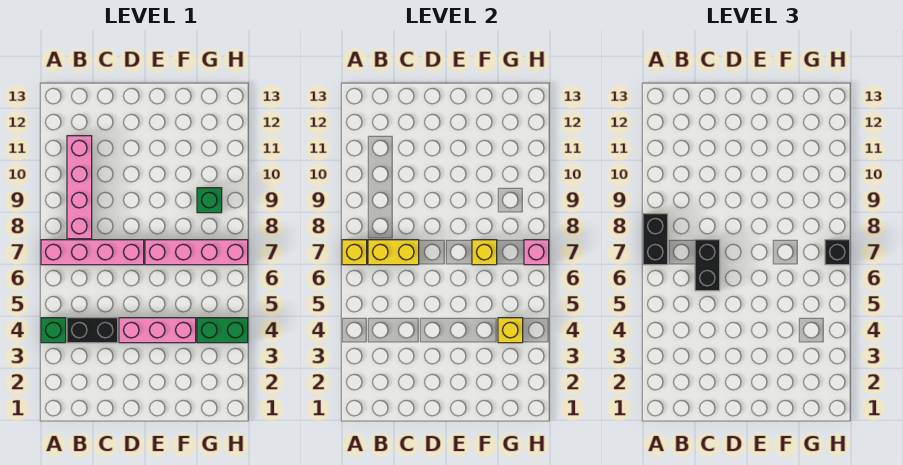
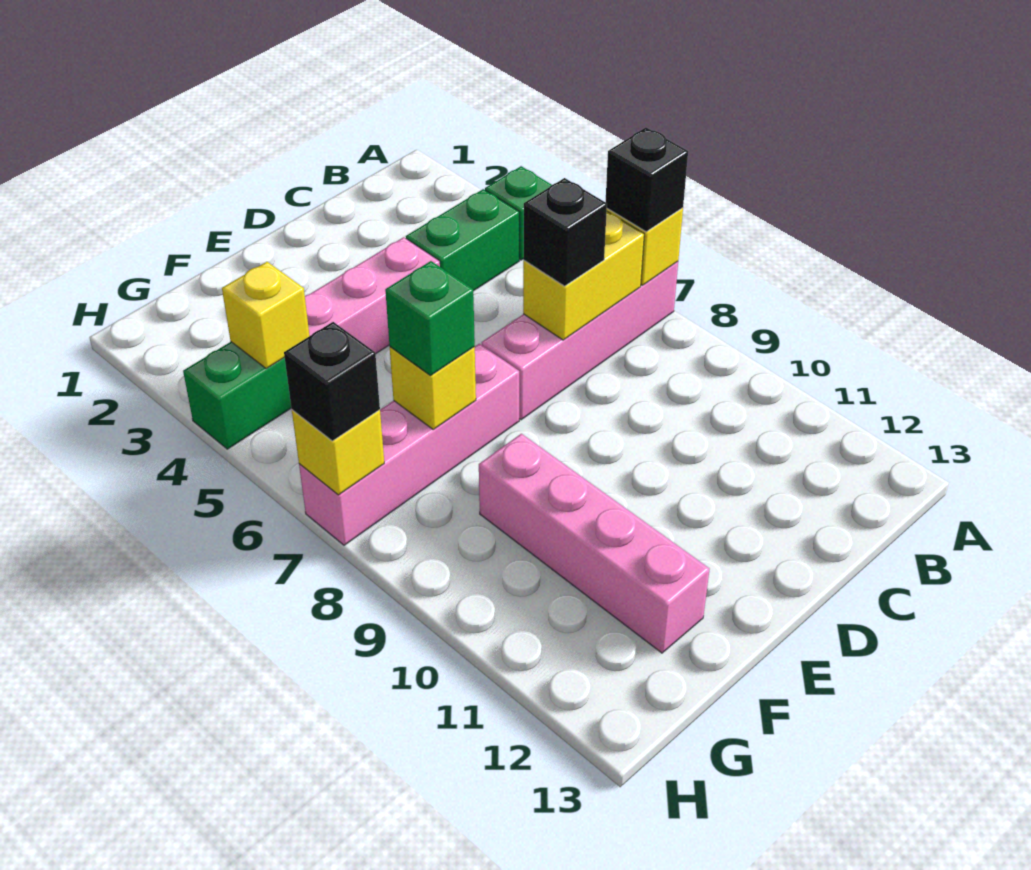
black 1x2 brick [643,214,668,265] -> black 1x1 brick [606,128,688,232]
black 1x2 brick [67,318,118,343] -> green 1x2 brick [406,189,519,291]
pink 1x4 brick [67,136,92,239] -> pink 1x4 brick moved to [479,434,710,653]
black 1x2 brick [695,240,720,291] -> black 1x1 brick [523,178,607,286]
green 1x1 brick [197,188,222,213] -> green 1x1 brick moved to [385,261,475,376]
pink 1x1 brick [524,240,549,265] -> yellow 1x1 brick [292,410,384,495]

